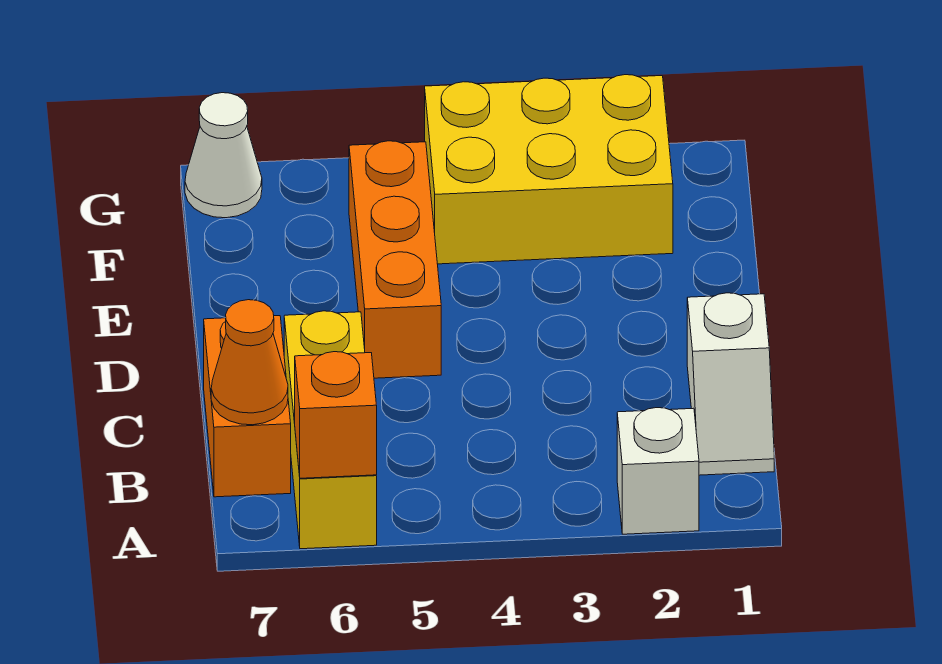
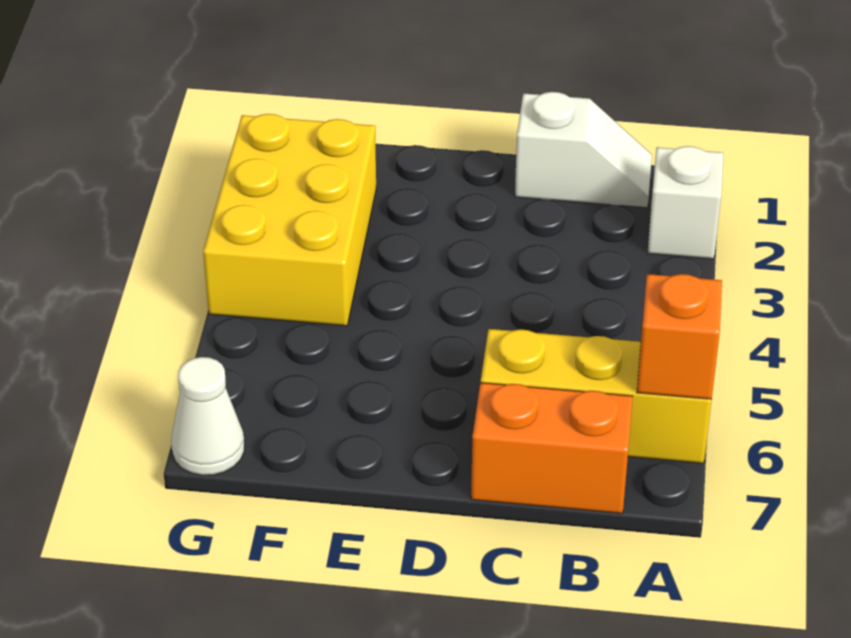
orange 1x1 cone [211,300,288,425] -> none
orange 1x3 brick [349,141,441,378] -> none

